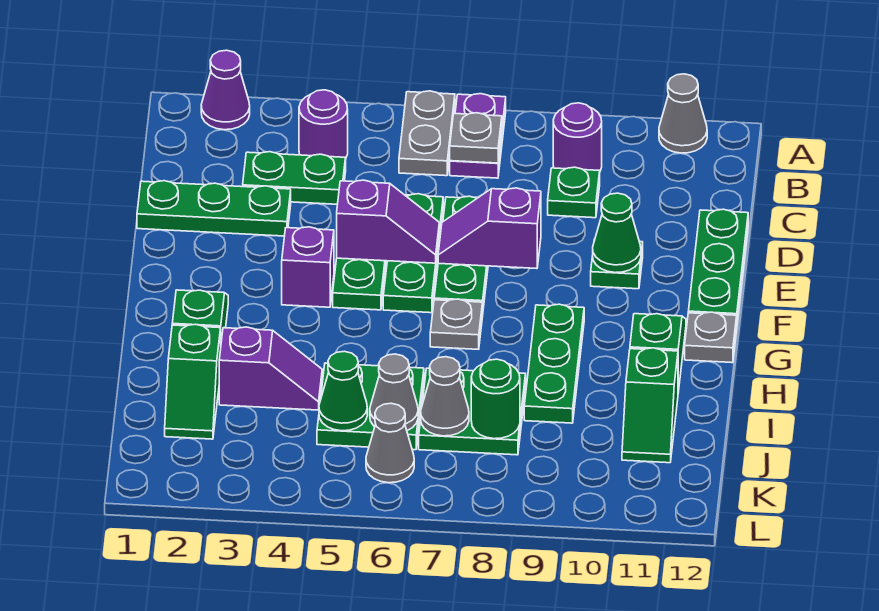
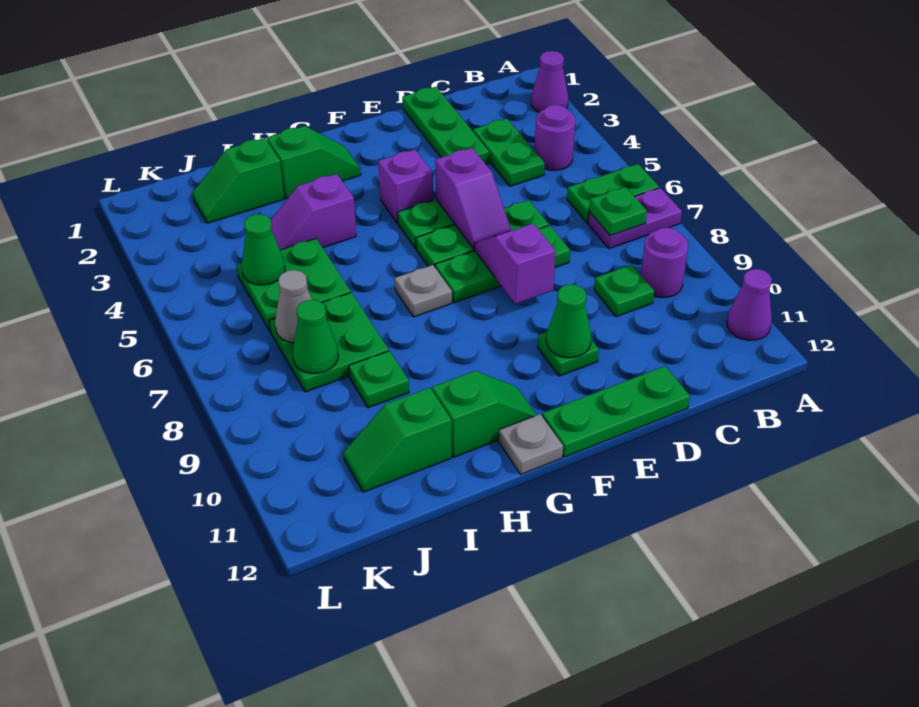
grey 1x2 plate [399,91,455,176] -> green 1x2 plate [567,164,659,223]
grey 1x1 cone [659,74,707,153] -> purple 1x1 cone [727,269,772,340]
grey 1x1 plate [450,113,502,163] -> green 1x1 plate [589,187,647,236]
green 1x3 plate [524,304,584,423] -> green 1x1 plate [349,351,409,408]
purple 1x2 slope [219,327,322,410] -> purple 1x2 slope turned to [271,174,356,250]
grey 1x1 cone [370,354,418,431] -> none
green 1x1 round brick [471,359,520,439] -> green 1x1 cone [293,300,338,373]
grey 1x1 cone [366,403,414,483] -> none

